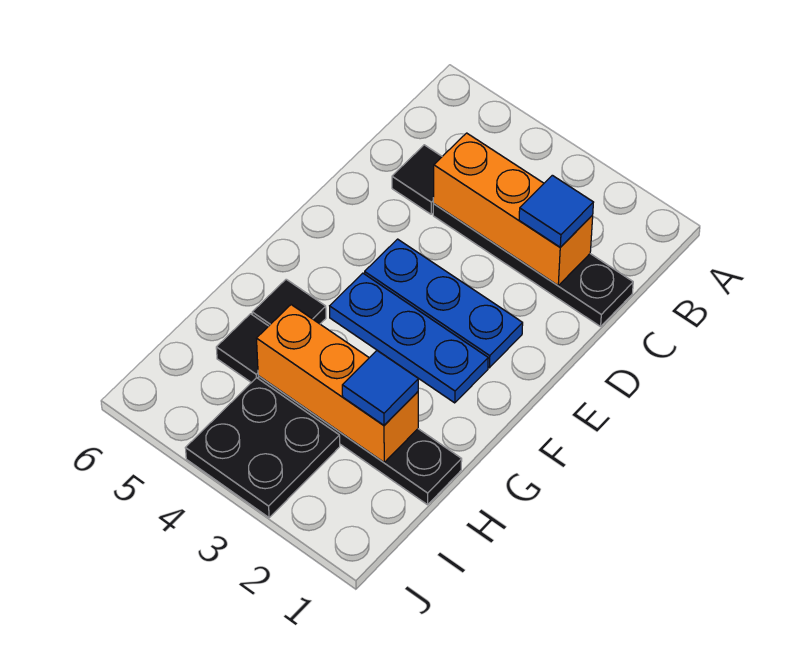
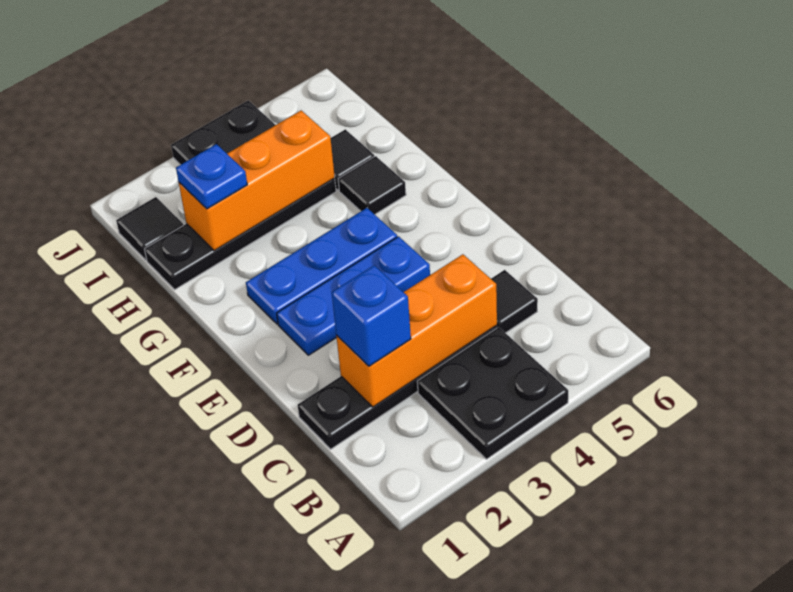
none -> black 2x2 plate [417,327,568,459]
blue 1x1 tile [519,175,594,247] -> blue 1x1 brick [332,265,411,366]
blue 1x1 tile [342,351,418,425] -> blue 1x1 plate [176,144,247,209]
none -> black 1x1 tile [116,197,183,260]

